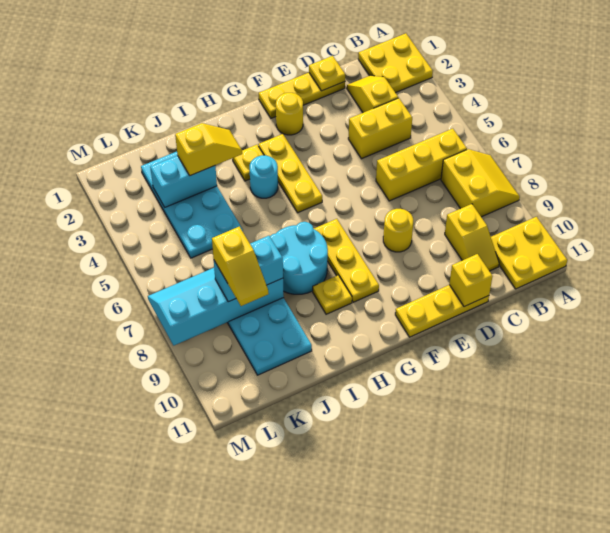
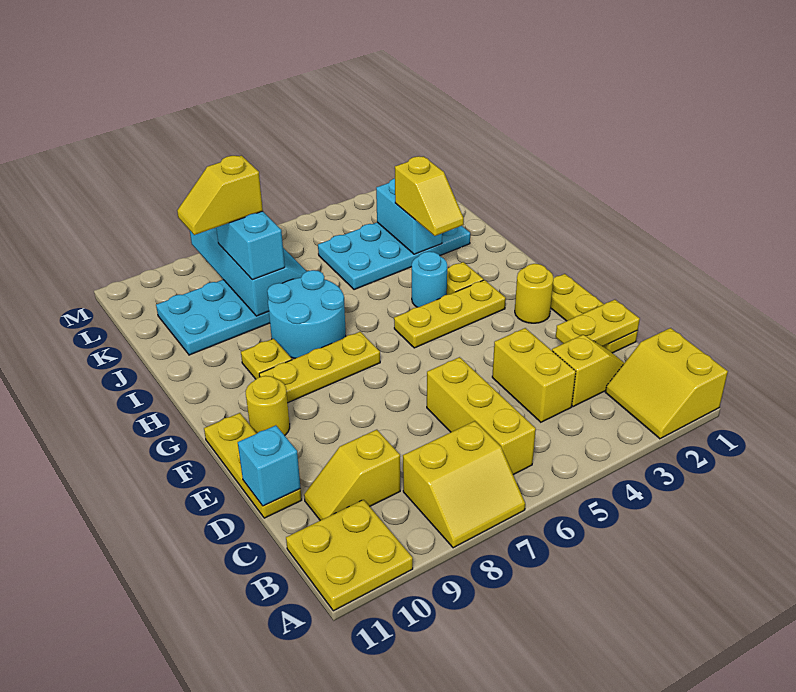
yellow 2x2 plate [358,33,433,93] -> yellow 2x2 slope [606,328,728,439]
yellow 1x1 plate [309,56,345,91] -> yellow 1x2 plate [556,300,640,346]
yellow 1x1 brick [449,254,493,307] -> cyan 1x1 brick [238,425,301,506]
yellow 1x1 round brick [383,209,413,252] -> yellow 1x1 round brick moved to [246,376,290,435]

